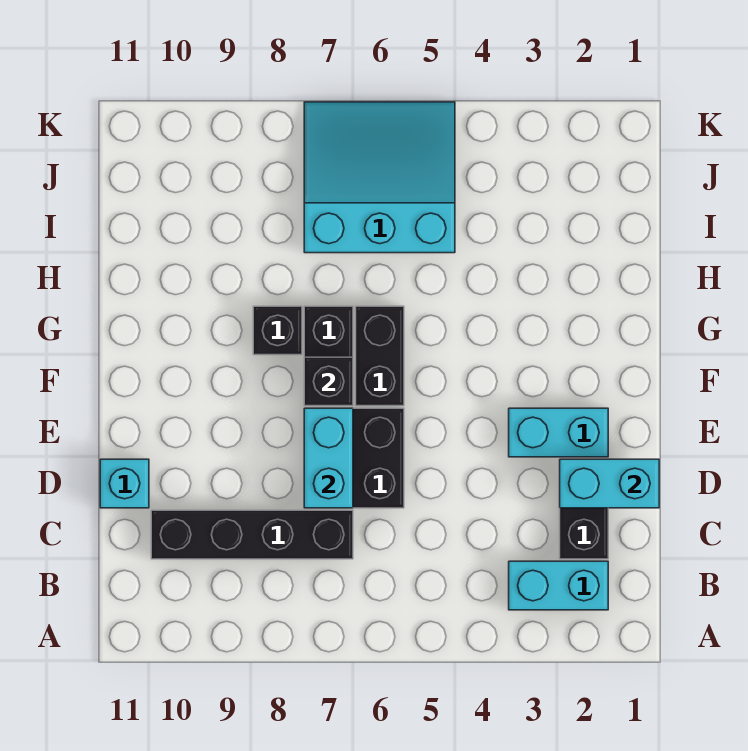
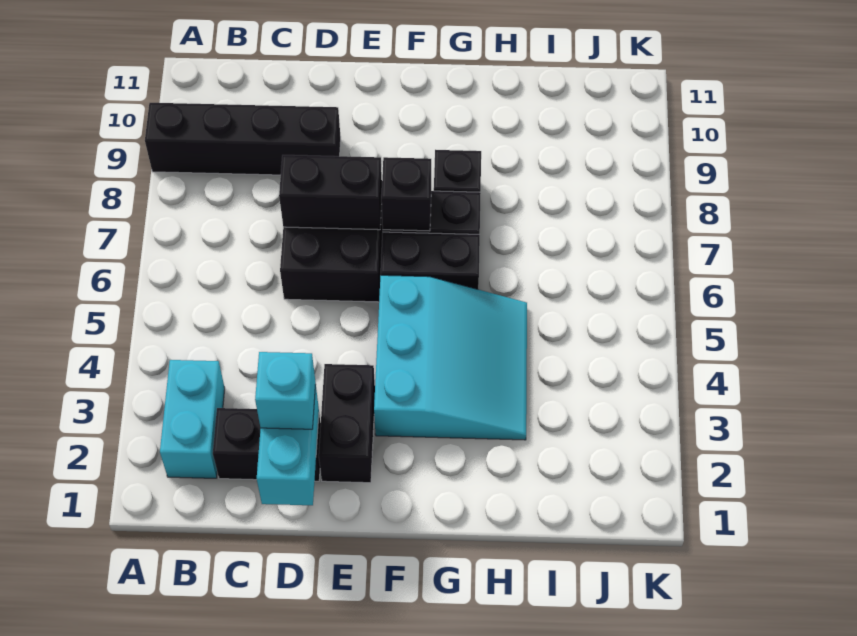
black 1x4 brick [151,510,353,559] -> black 1x4 brick turned to [145,103,341,175]
cyan 1x2 brick [304,408,353,508] -> black 1x2 brick [279,155,382,230]
cyan 1x1 brick [100,459,149,508] -> cyan 1x1 brick moved to [255,352,316,429]
cyan 1x2 brick [509,408,608,457] -> black 1x2 brick [319,364,375,483]
cyan 3x3 slope [304,102,455,253] -> cyan 3x3 slope moved to [374,275,527,440]

